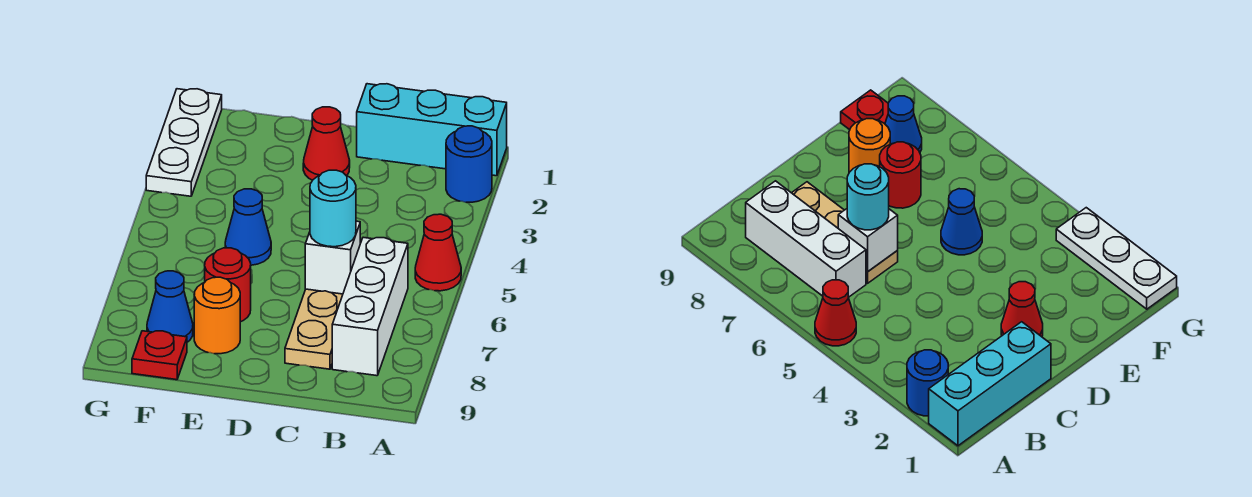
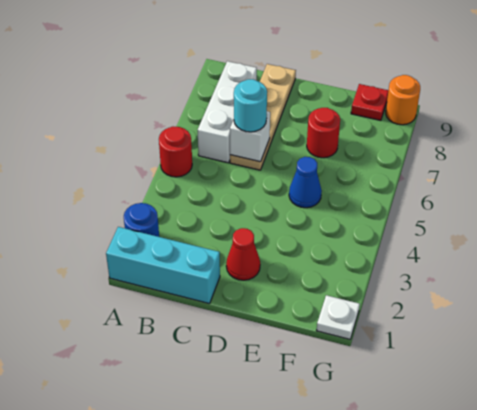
red 1x1 cone [415,214,461,291] -> red 1x1 round brick [159,127,192,177]
tan 1x3 plate [285,289,343,369] -> tan 1x4 plate [230,64,296,170]
orange 1x1 round brick [194,277,240,354] -> orange 1x1 round brick moved to [386,75,420,125]
blue 1x1 cone [147,271,193,342] -> none
white 1x3 plate [146,89,222,196] -> white 1x1 plate [317,295,360,339]

